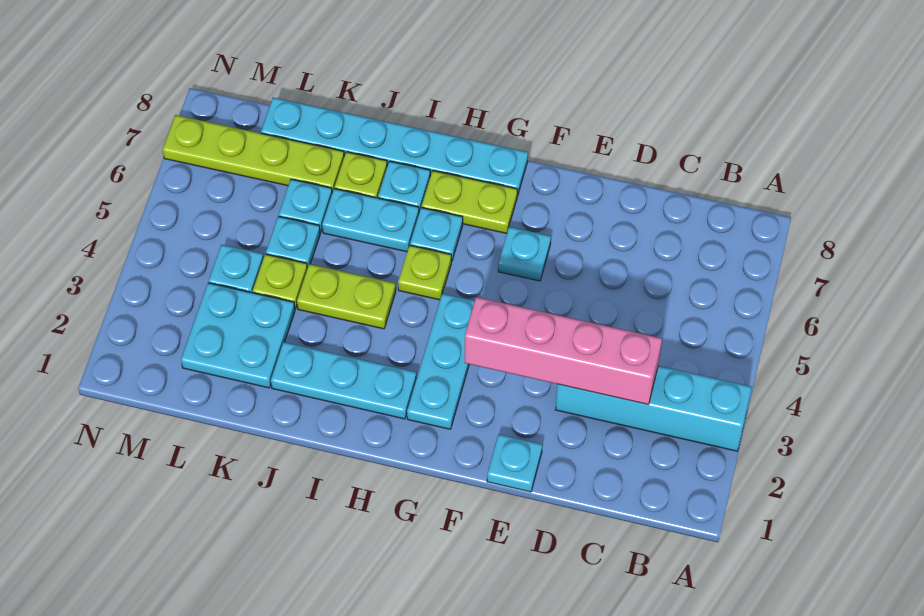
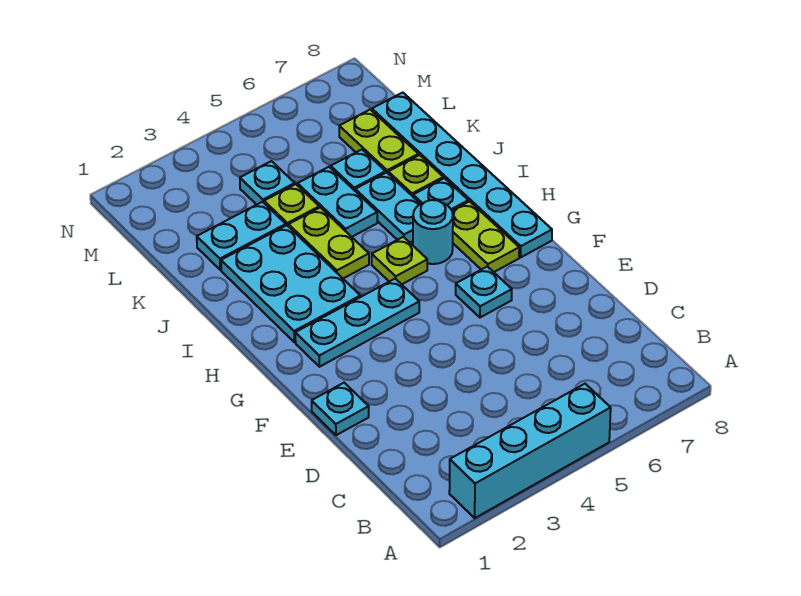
cyan 1x4 brick [556,366,752,451] -> cyan 1x4 brick turned to [449,384,611,518]
pink 1x4 brick [465,297,662,404] -> none
cyan 1x3 plate [271,342,417,419] -> cyan 2x3 plate [221,225,360,342]
cyan 1x1 plate [410,208,463,262] -> cyan 1x1 round brick [413,200,453,264]
cyan 2x2 plate [181,283,295,388] -> cyan 1x2 plate [197,202,286,270]
cyan 1x1 plate [266,216,320,268] -> cyan 1x2 plate [298,167,377,237]
lime 1x4 plate [163,115,344,193] -> lime 1x2 plate [339,109,418,173]

